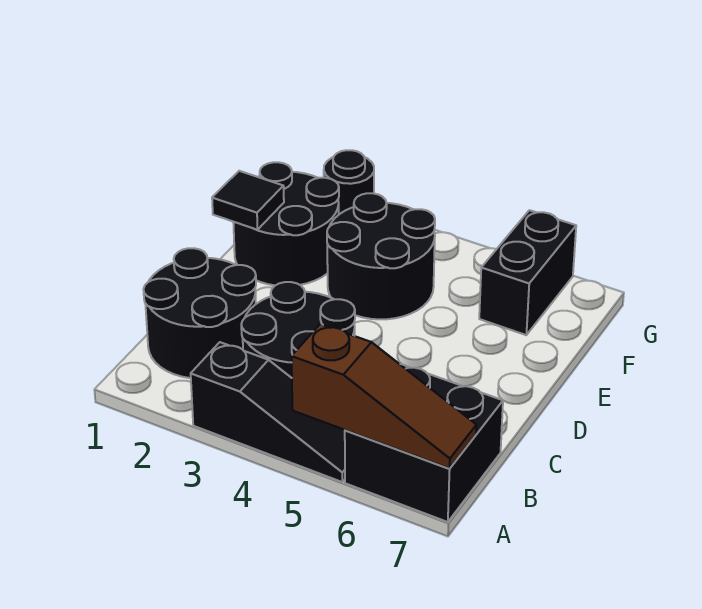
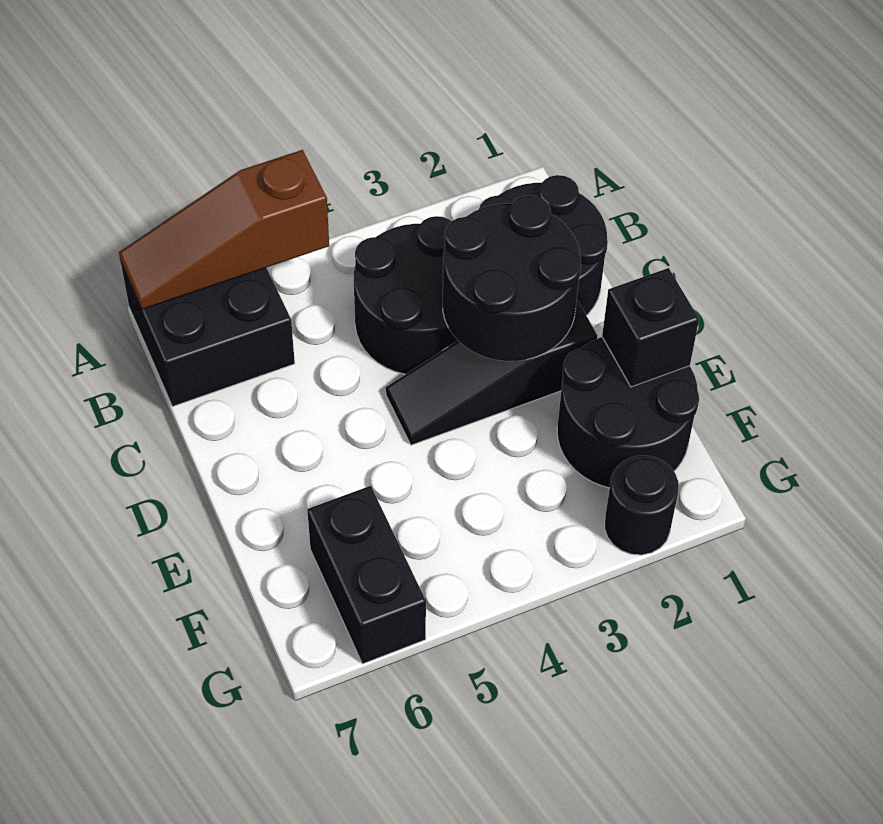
black 1x3 slope [191,342,345,482] -> black 1x3 slope moved to [386,300,597,445]
black 1x1 tile [212,171,284,230] -> black 1x1 brick [602,268,699,387]
black 2x2 round brick [327,193,435,319] -> black 2x2 round brick moved to [443,195,581,361]

